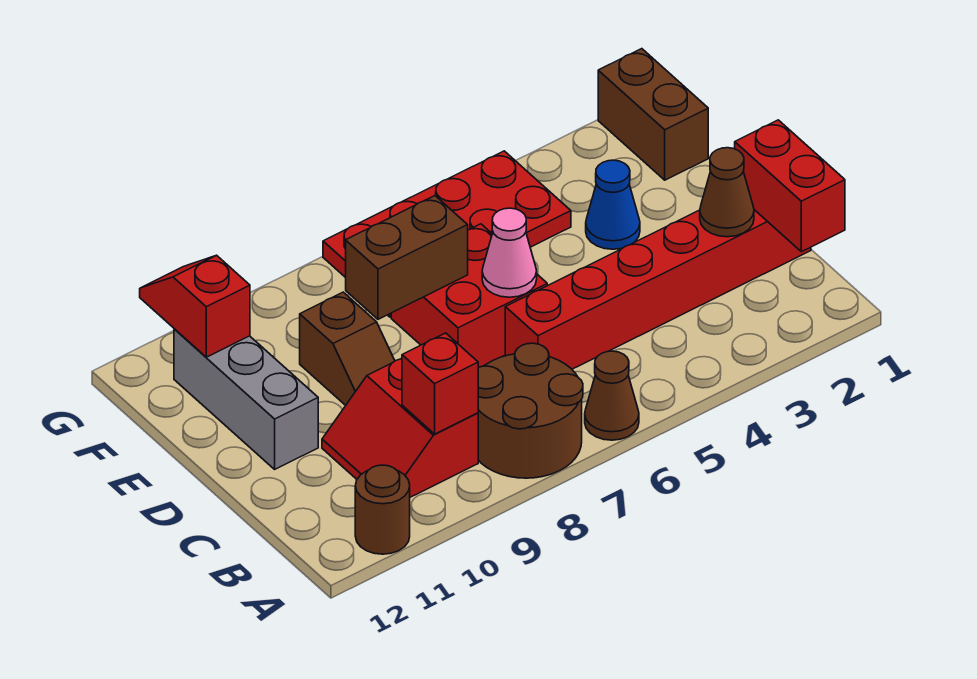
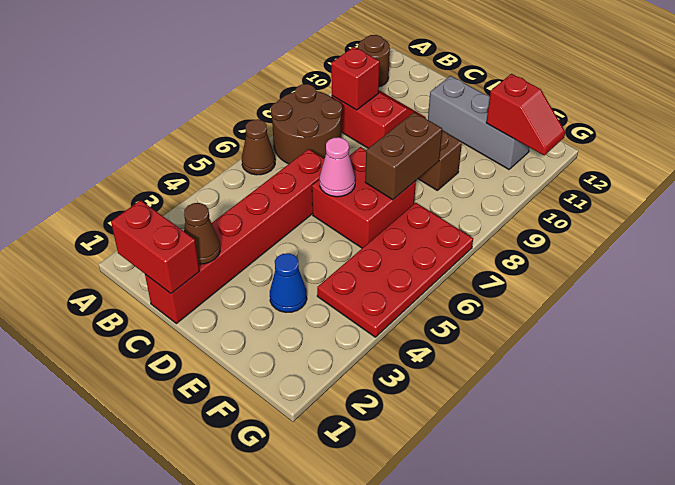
brown 1x2 brick [598,49,708,180] -> none

